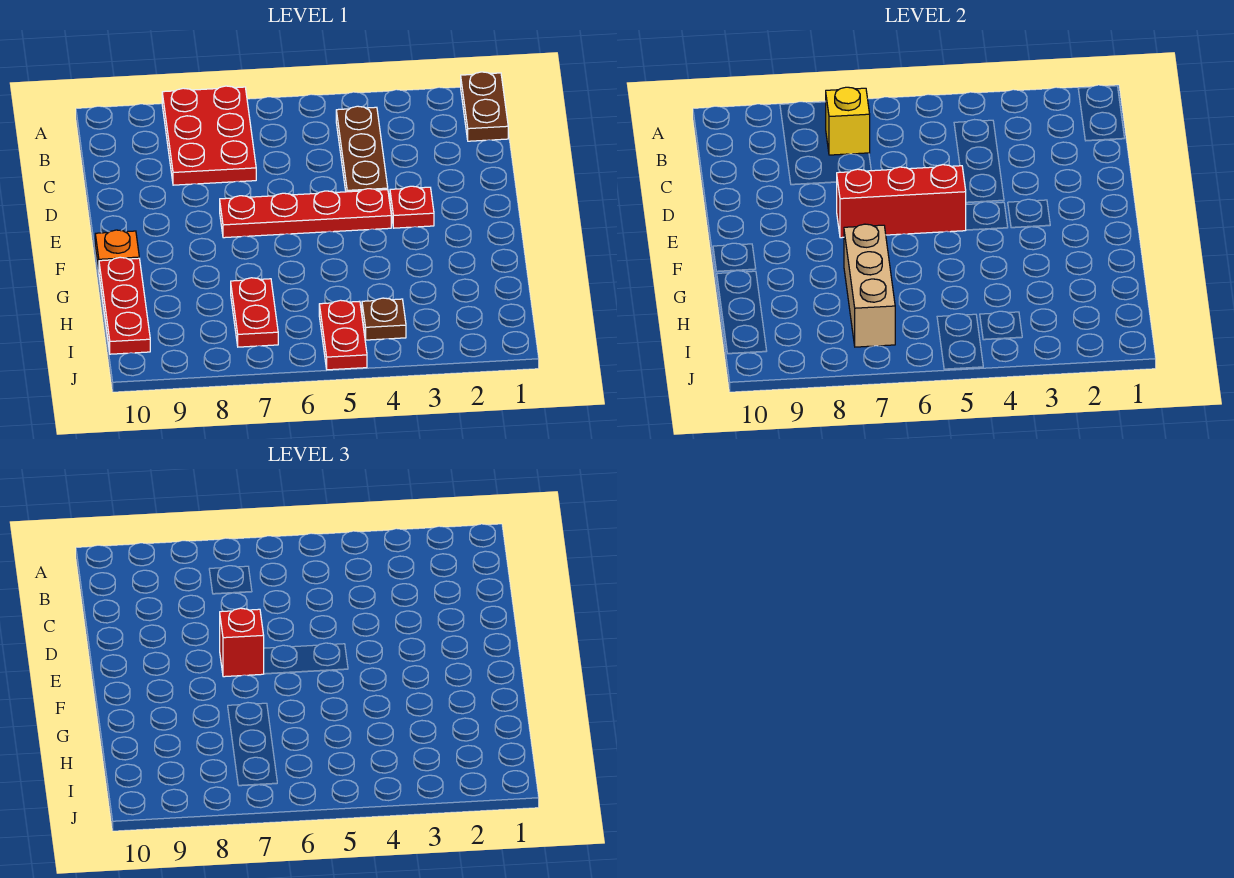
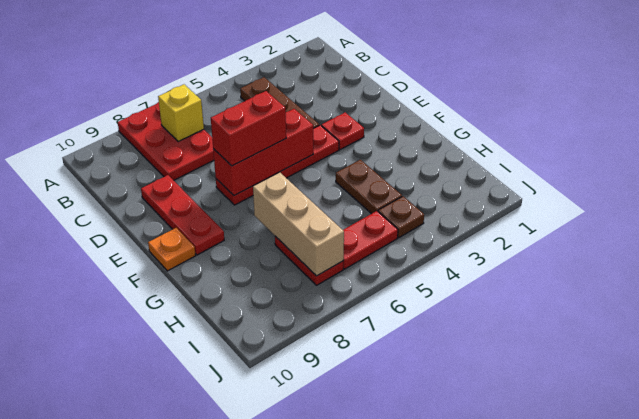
brown 1x2 plate [461,72,508,141] -> brown 1x2 plate moved to [336,160,402,214]
red 1x1 brick [220,608,264,677] -> red 1x2 brick [211,91,286,166]
red 1x3 plate [99,257,150,354] -> red 1x3 plate moved to [141,175,224,255]
red 1x2 plate [319,300,367,370] -> red 1x2 plate turned to [343,211,398,269]

